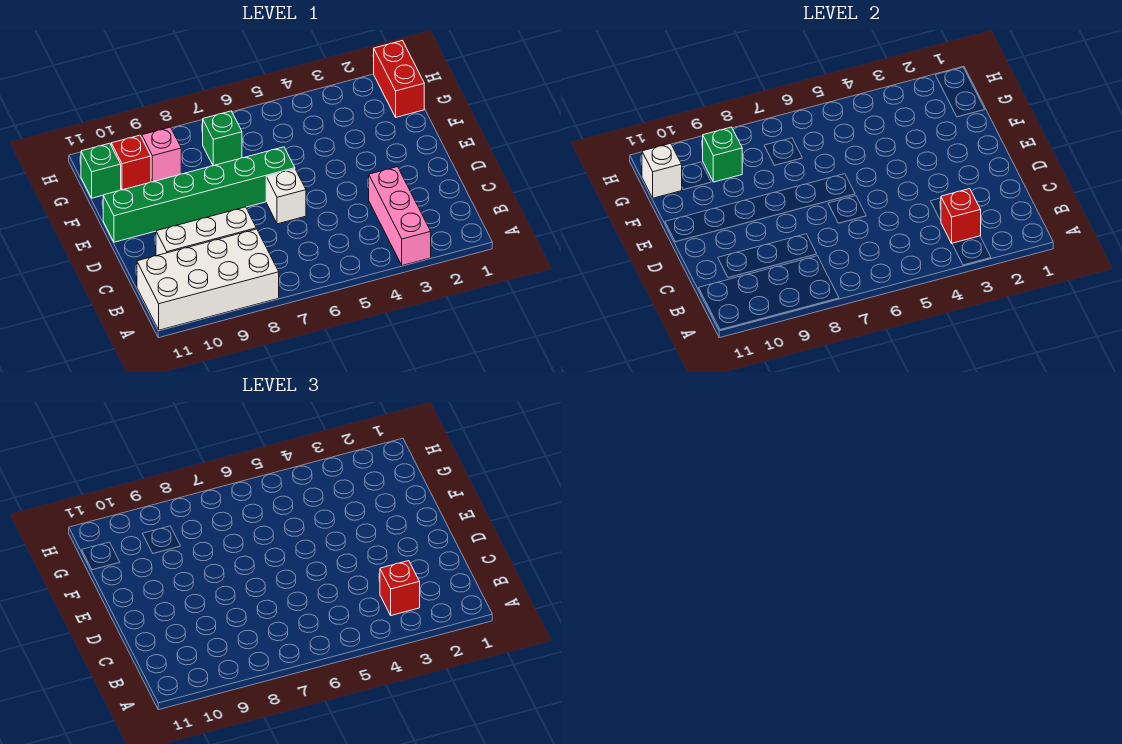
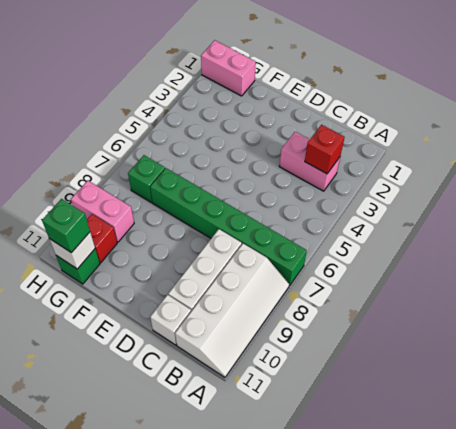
pink 1x3 brick [369,167,431,266] -> pink 1x2 brick [279,132,340,191]
white 2x4 brick [137,229,279,330] -> white 2x4 slope [175,244,289,377]
red 1x1 brick [380,561,420,615] -> none
white 1x1 brick [266,169,306,224] -> white 1x1 brick moved to [150,295,191,345]
green 1x6 brick [103,147,295,242] -> green 1x6 brick turned to [150,168,307,286]
red 1x2 brick [374,41,424,117] -> pink 1x2 brick [201,40,256,96]
pink 1x1 brick [142,127,181,182] -> pink 1x2 brick [71,181,134,242]
green 1x1 brick [703,127,742,182] -> green 1x1 brick moved to [42,199,90,253]

